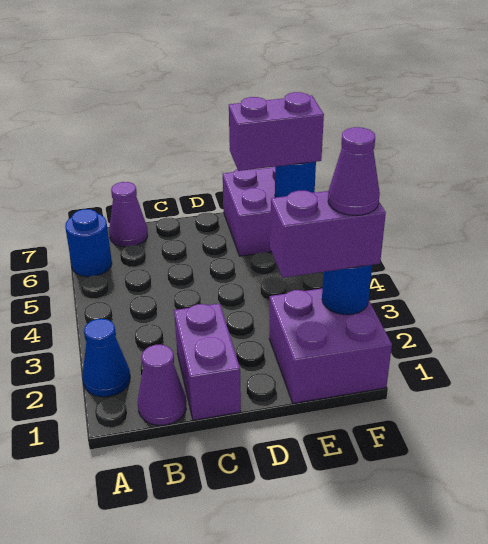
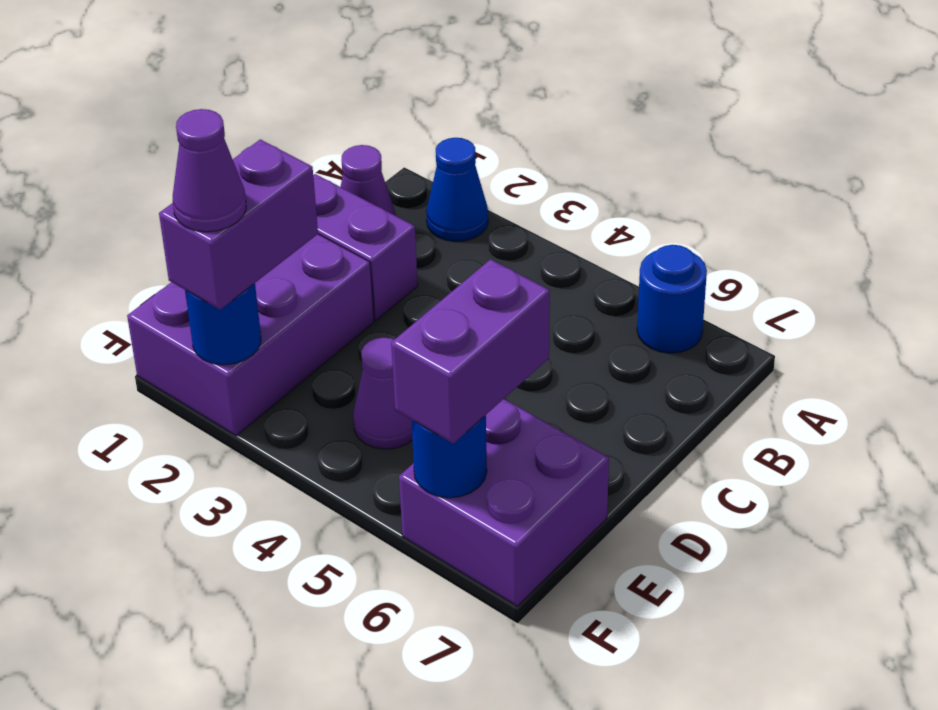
purple 1x1 cone [109,182,148,247] -> purple 1x1 cone moved to [353,337,412,449]
purple 2x2 brick [269,288,392,403] -> purple 2x3 brick [127,234,374,436]

